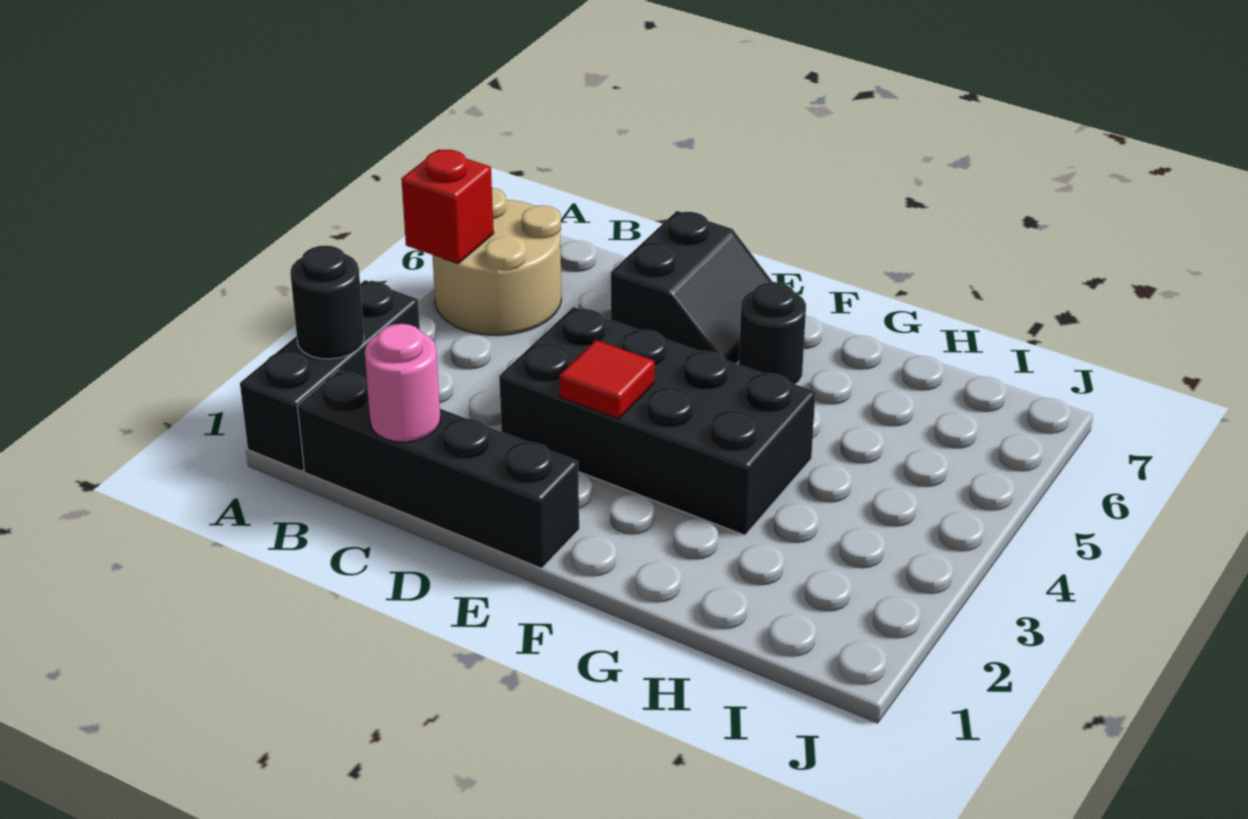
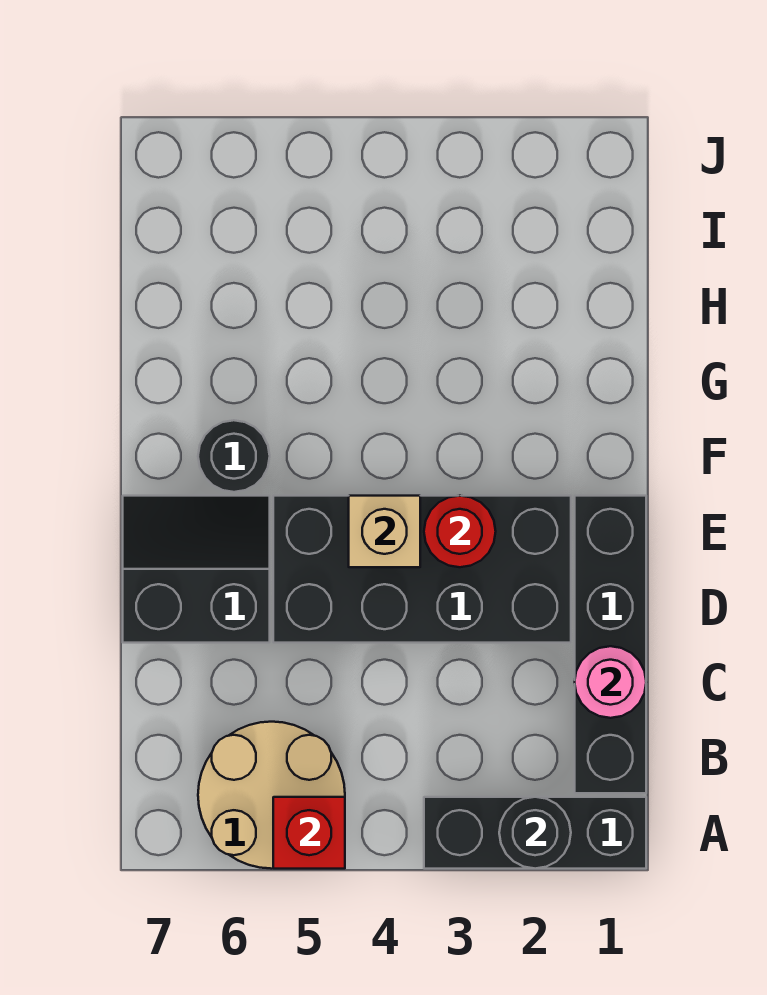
black 2x4 brick [499,307,815,535] -> black 2x4 brick turned to [273,496,571,643]
red 1x1 tile [559,340,655,419] -> red 1x1 round brick [424,496,496,567]
none -> tan 1x1 brick [349,496,420,567]

